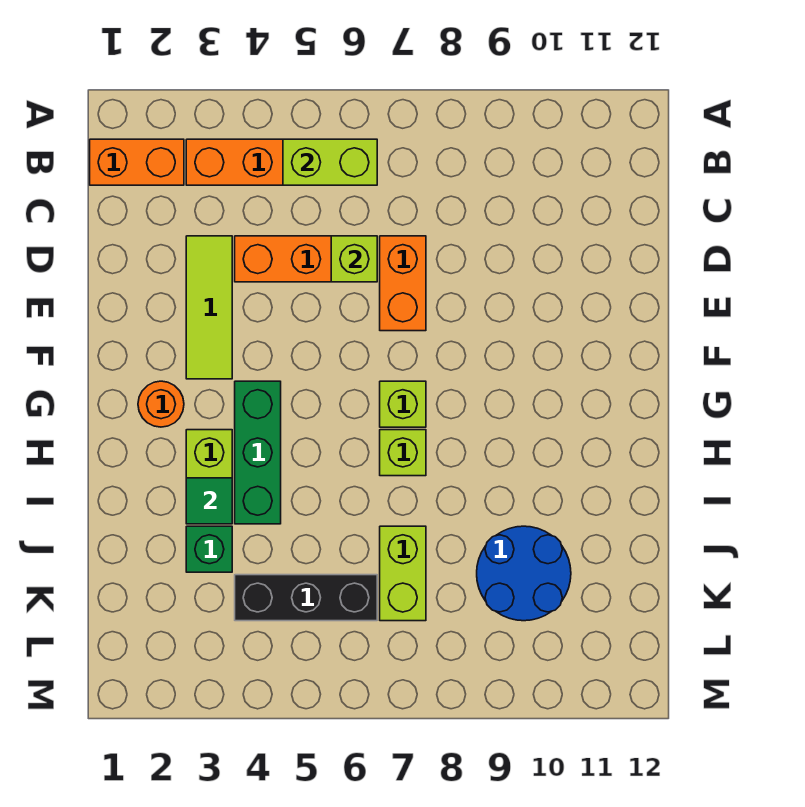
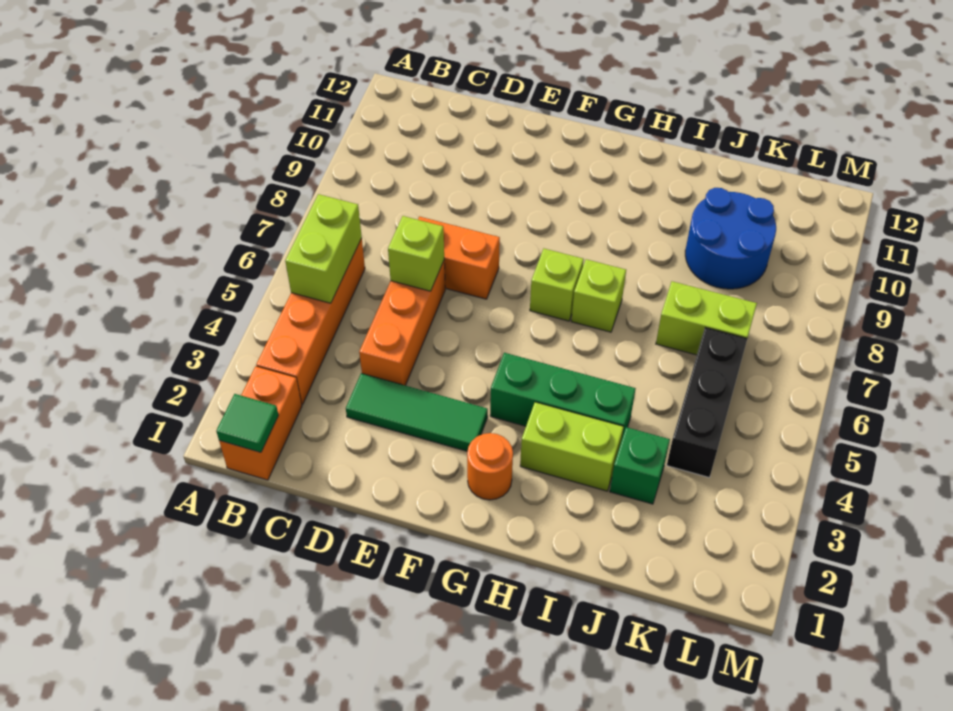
lime 1x3 tile [186,236,232,379] -> green 1x3 tile [346,373,488,451]
green 1x1 tile [186,478,232,524] -> green 1x1 tile moved to [216,394,279,452]

